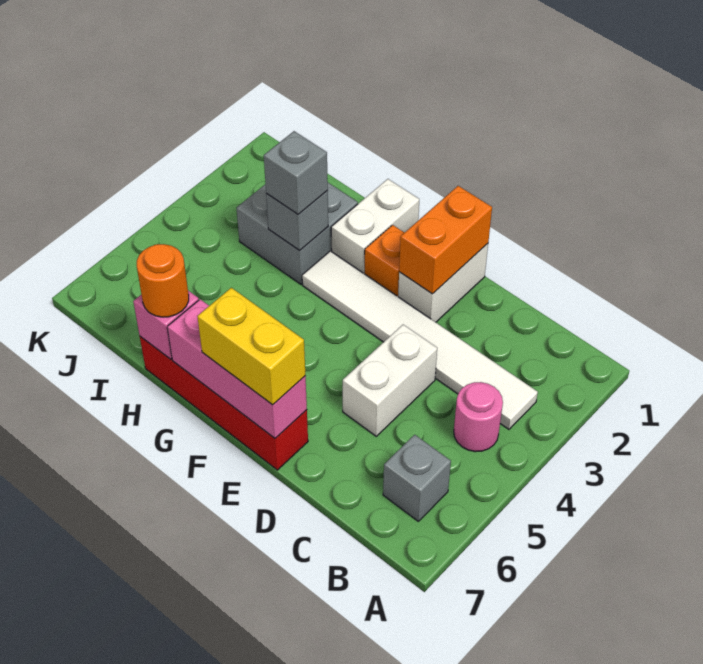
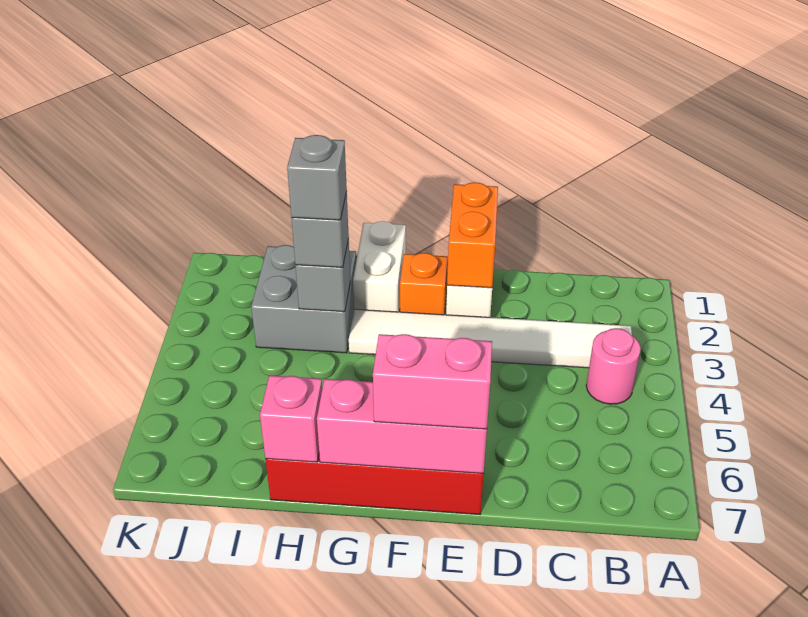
grey 1x1 brick [383,435,451,522] -> grey 1x1 brick moved to [287,135,347,220]
white 1x2 brick [343,325,437,436] -> none
yellow 1x2 brick [197,288,305,405] -> pink 1x2 brick [373,334,492,429]
orange 1x1 round brick [137,244,189,317] -> none

